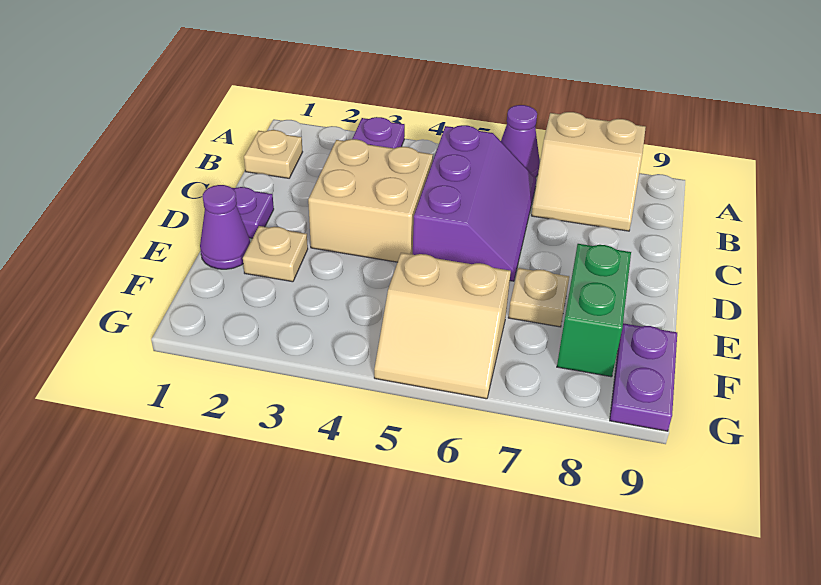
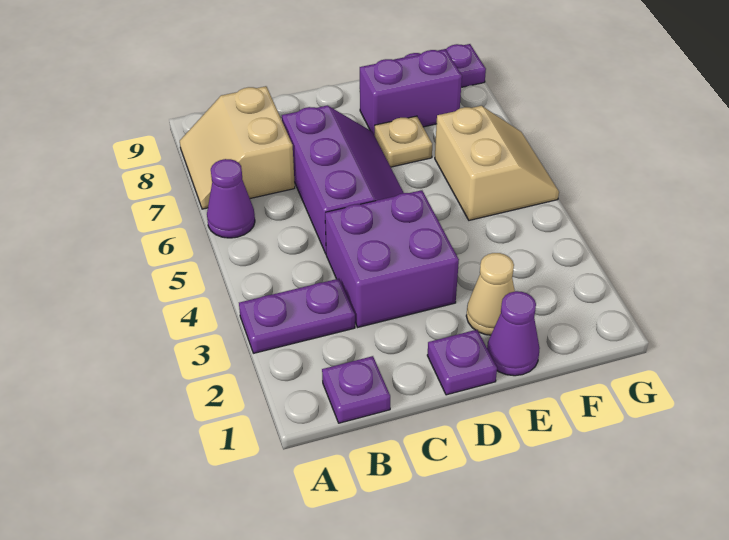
tan 2x2 slope [531,112,646,231] -> tan 2x2 slope turned to [180,86,295,209]
tan 1x1 plate [244,130,302,178] -> purple 1x1 plate [322,356,390,423]
purple 2x3 slope [413,125,536,281] -> purple 2x3 slope turned to [282,106,404,253]
tan 2x2 brick [308,139,433,262] -> purple 2x2 brick [325,190,459,327]
tan 1x1 plate [243,226,308,282] -> tan 1x1 cone [466,253,515,335]
green 1x2 brick [557,244,631,377] -> purple 1x2 brick [360,49,462,135]

